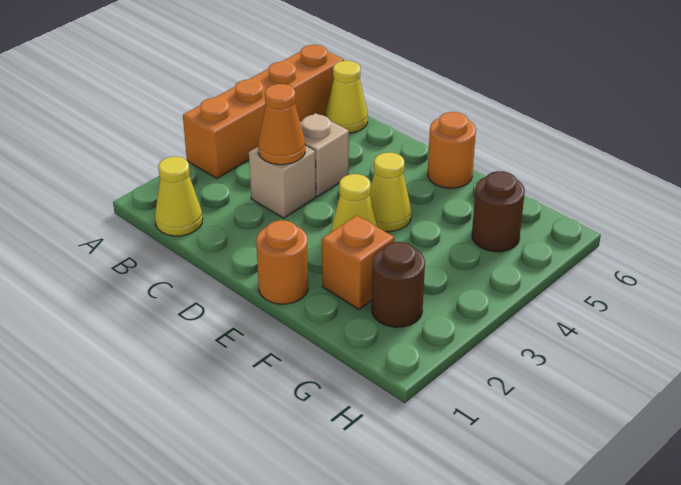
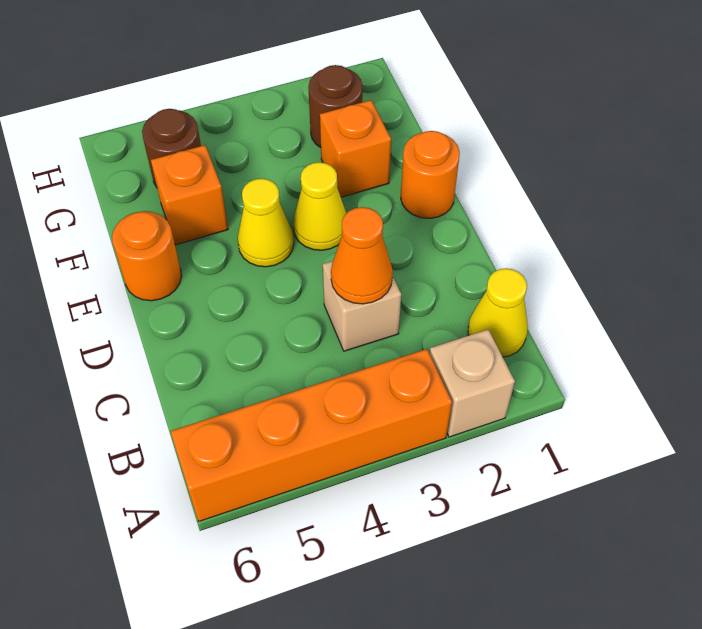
yellow 1x1 cone [326,61,368,133] -> none
tan 1x1 brick [300,113,349,196] -> tan 1x1 brick moved to [429,330,515,437]
none -> orange 1x1 brick [151,145,228,245]

